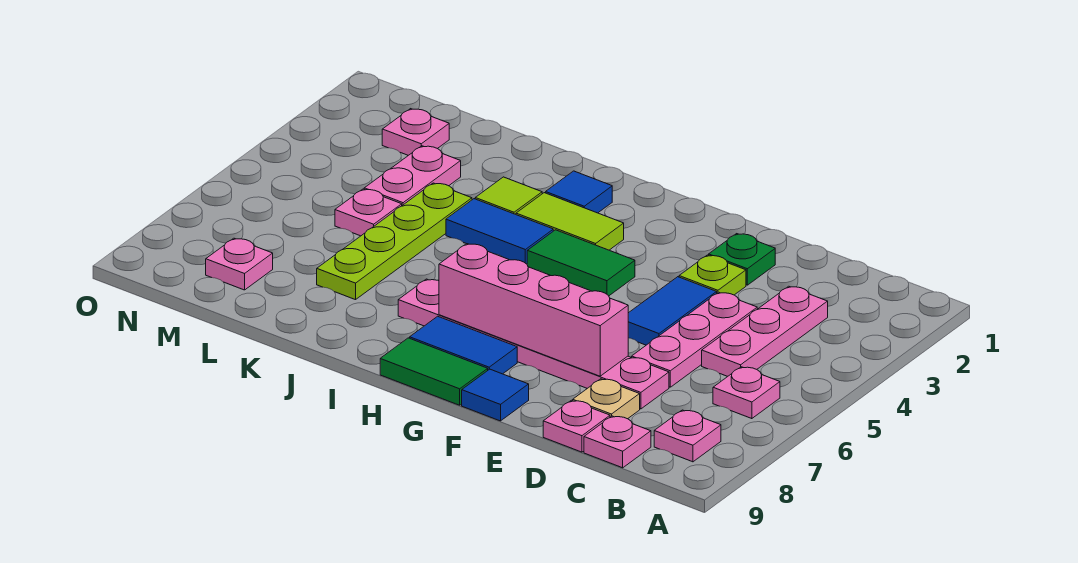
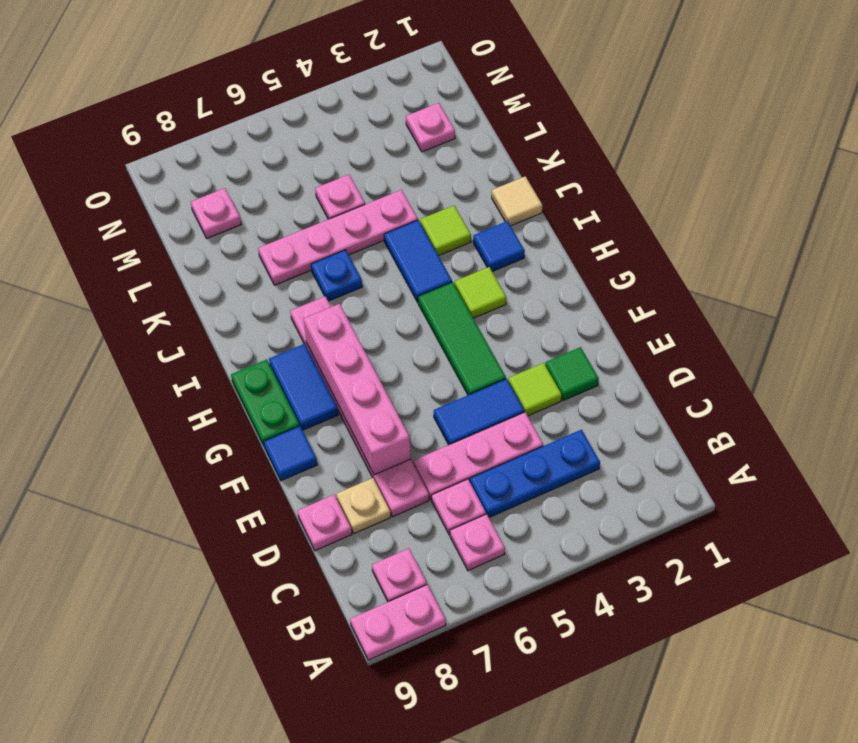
pink 1x3 plate [702,286,828,376] -> blue 1x3 plate [470,430,600,517]
pink 1x1 plate [584,416,651,468] -> pink 1x1 plate moved to [432,479,486,535]
green 1x1 plate [709,234,775,285] -> green 1x1 tile [545,347,599,401]
lime 1x1 plate [679,255,746,295] -> lime 1x1 tile [508,363,562,416]
green 1x2 tile [527,230,635,296] -> green 1x3 tile [418,282,506,395]
green 1x2 tile [380,338,488,405] -> green 1x2 plate [231,360,300,445]
lime 1x2 tile [516,193,624,250] -> lime 1x1 tile [455,267,506,318]
none -> tan 1x1 tile [492,176,542,226]
none -> blue 1x1 plate [311,250,362,301]
lime 1x4 plate [317,183,472,300] -> pink 1x4 plate [258,190,418,285]
pink 1x2 plate [364,146,461,205] -> pink 1x2 plate moved to [350,585,446,660]

